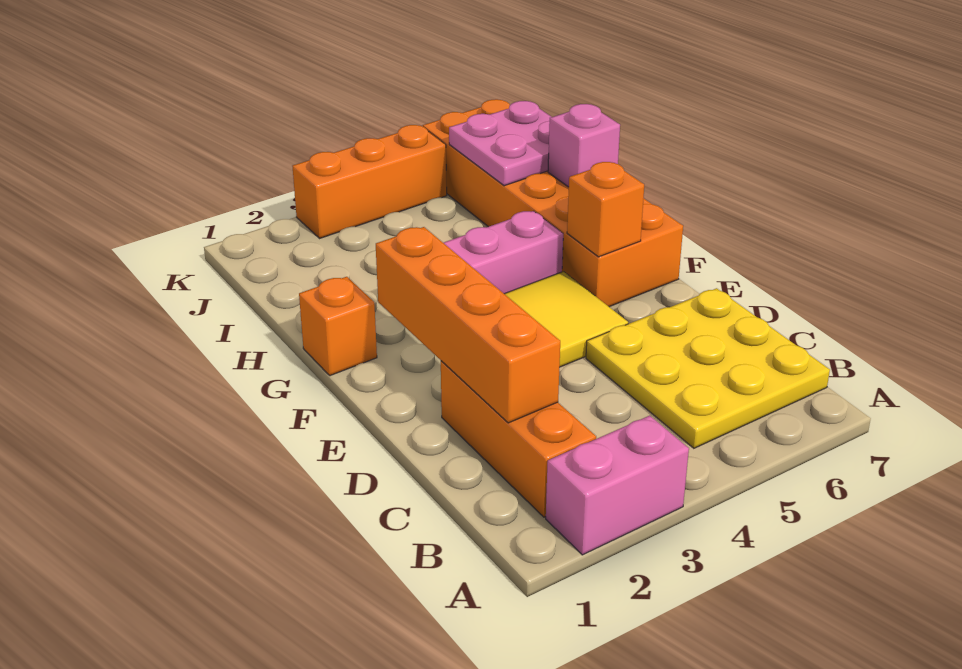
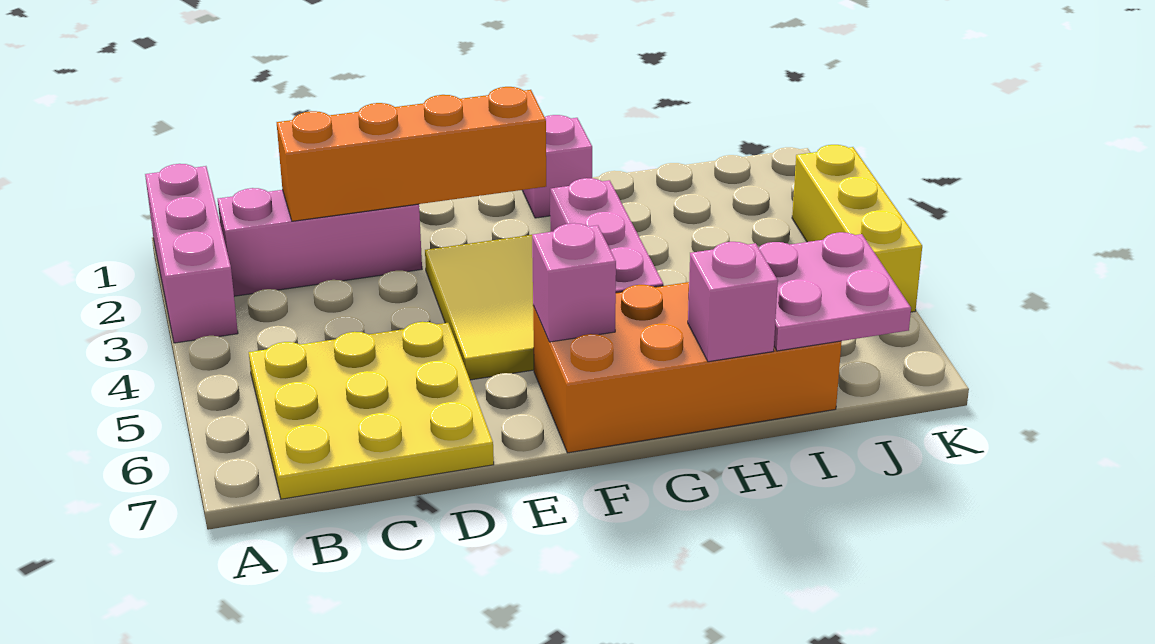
pink 1x2 brick [546,416,689,555] -> pink 1x3 brick [145,164,238,343]
orange 1x3 brick [441,361,596,517] -> pink 1x3 brick [218,188,422,296]
orange 2x6 brick [423,99,683,307] -> orange 2x4 brick [533,282,842,453]
orange 1x1 brick [567,162,644,257] -> pink 1x1 brick [532,223,616,342]
orange 1x1 brick [299,277,377,376] -> pink 1x1 brick [522,115,592,218]
orange 1x3 brick [292,125,447,238] -> yellow 1x3 brick [792,145,922,312]

